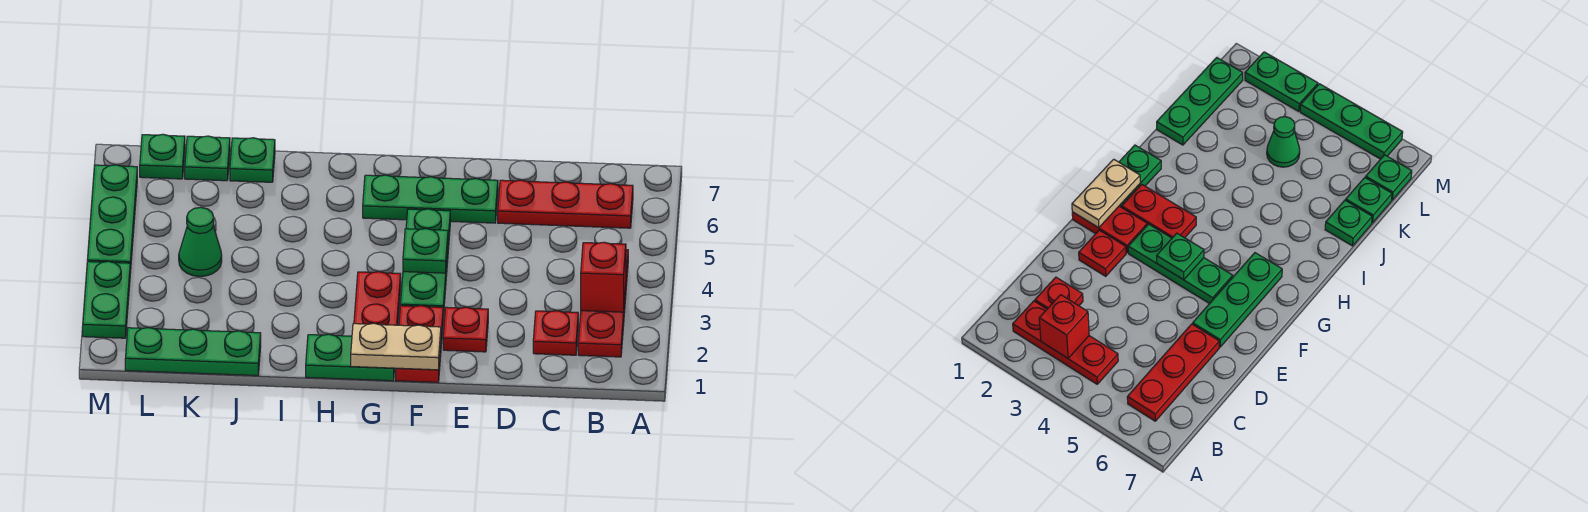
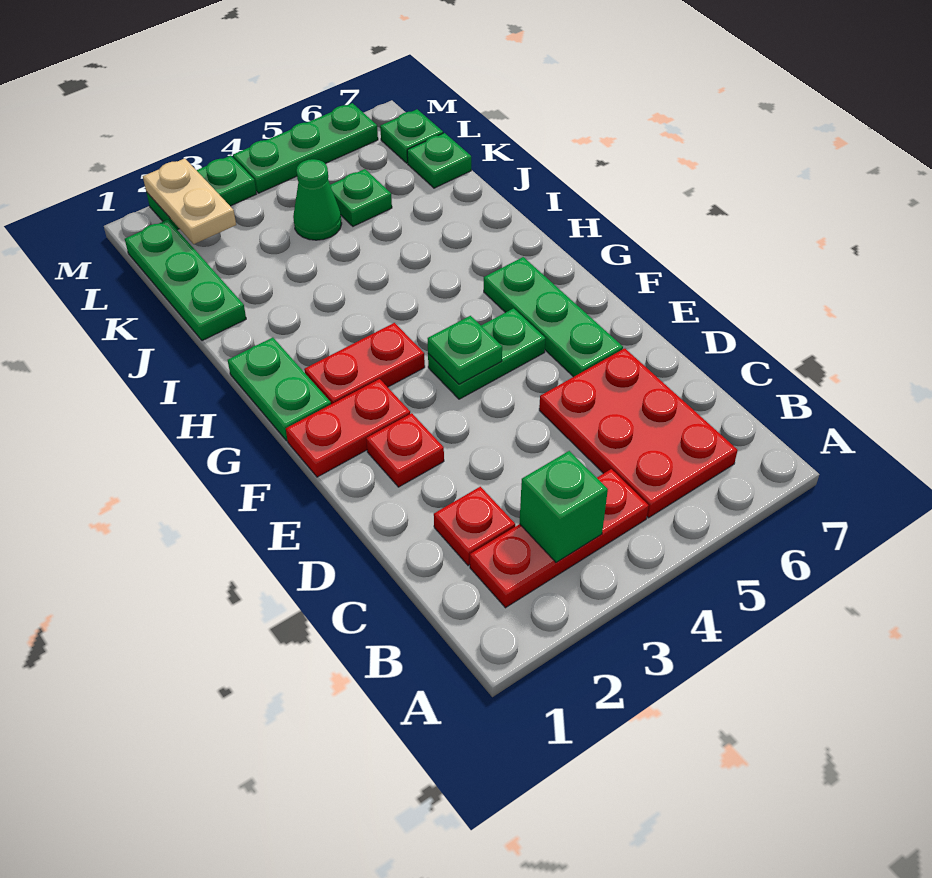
red 1x1 brick [581,242,626,312] -> green 1x1 brick [519,451,608,562]
red 1x3 plate [498,180,633,228] -> red 2x3 plate [539,348,738,518]
tan 1x2 plate [351,323,441,370] -> tan 1x2 plate moved to [143,158,236,244]
green 1x3 plate [401,209,450,317] -> green 1x2 plate [428,308,546,399]
green 1x1 plate [230,138,275,182] -> green 1x1 plate moved to [330,169,392,226]

